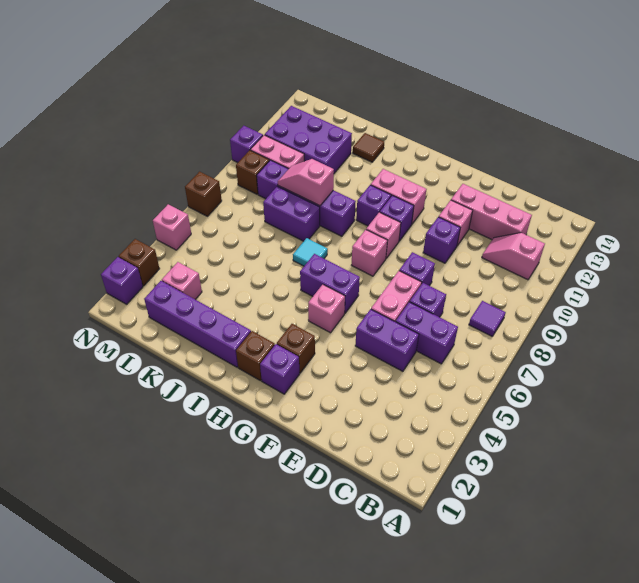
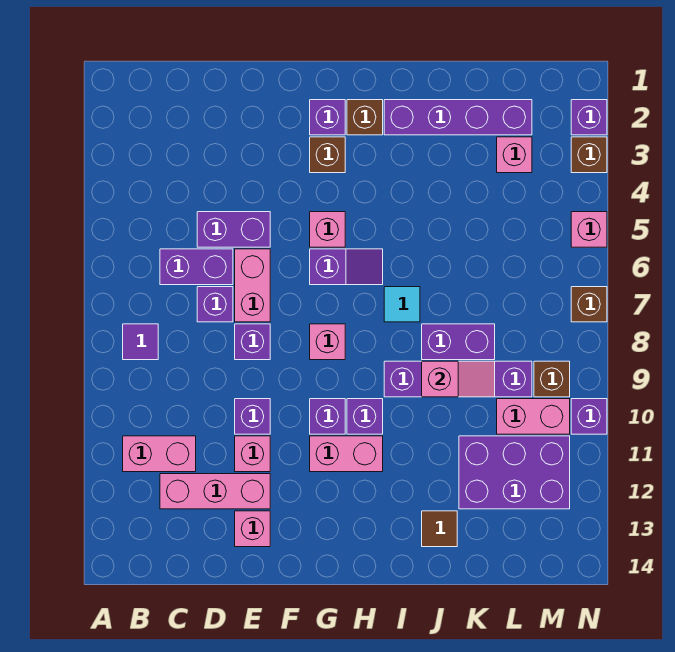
pink 1x2 slope [482,233,545,280] -> pink 1x2 brick [123,436,196,472]
purple 1x2 brick [300,254,360,313] -> purple 1x2 slope [310,249,383,285]
pink 1x1 brick [366,212,401,258] -> pink 1x1 brick moved to [235,511,270,547]

